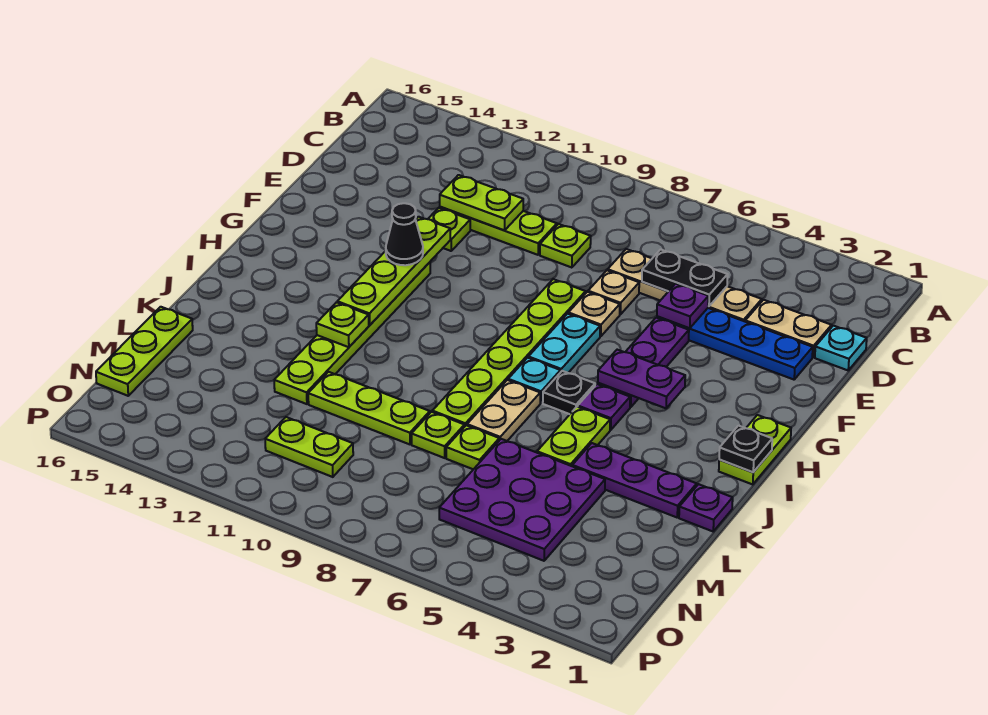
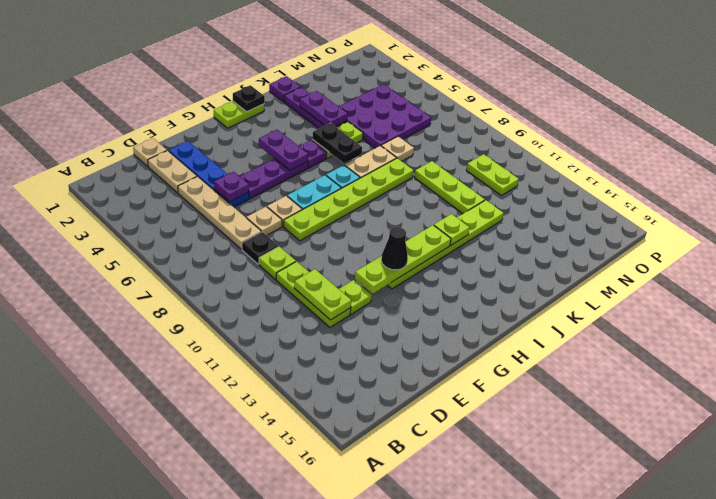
cyan 1x1 plate [815,326,867,370] -> tan 1x1 plate [133,138,167,166]
black 1x2 plate [642,249,728,306] -> black 1x2 plate moved to [312,123,362,163]
black 1x1 plate [543,371,595,414] -> black 1x1 plate moved to [242,232,278,264]
none -> purple 1x2 plate [300,91,348,127]
lime 1x1 plate [446,425,499,469] -> tan 1x1 plate [381,137,414,161]
lime 1x1 plate [412,412,464,458] -> none
lime 1x3 plate [96,307,193,396] -> none

